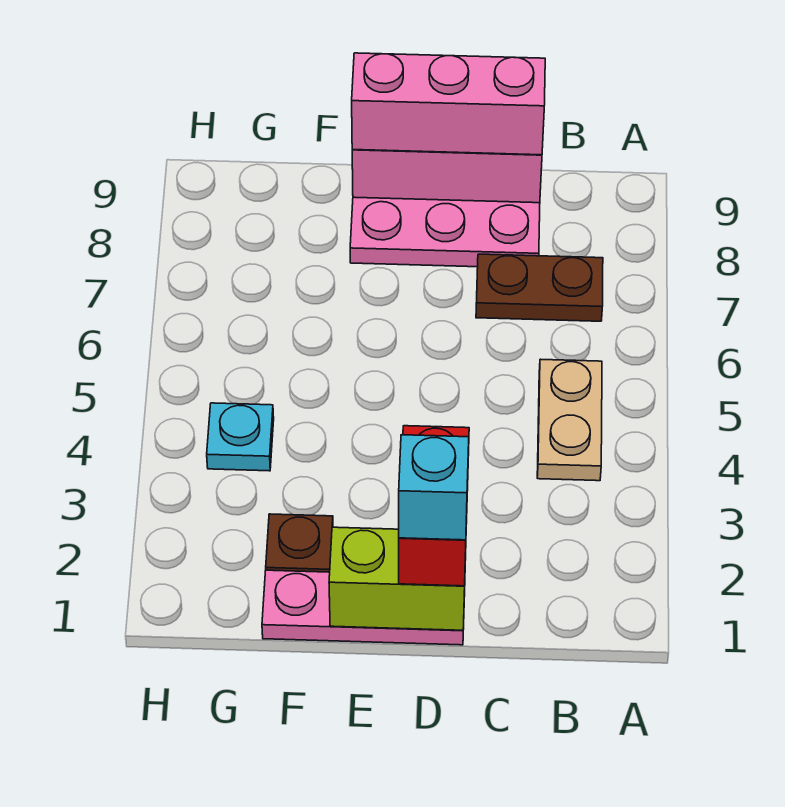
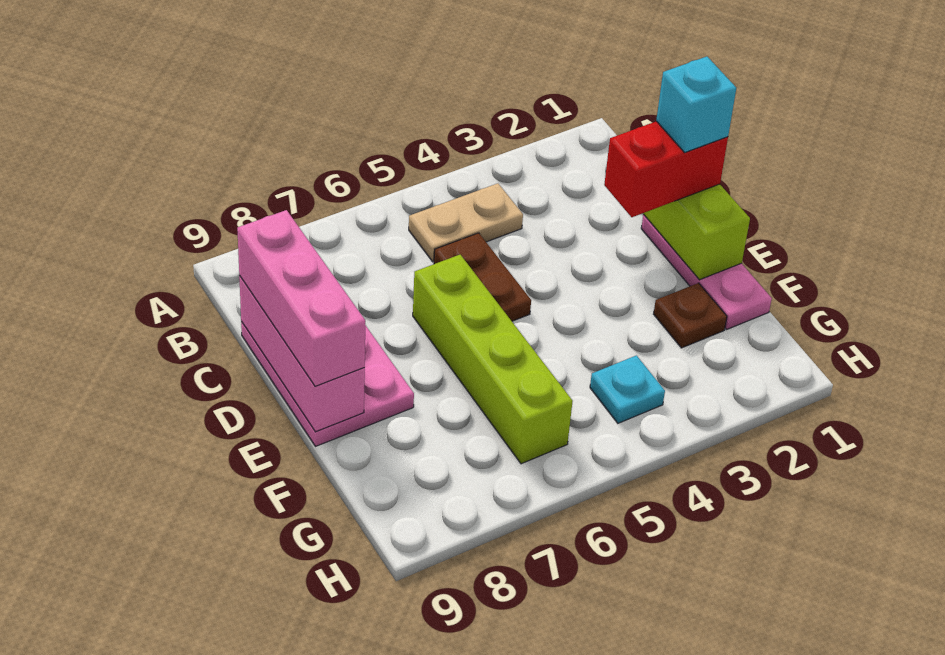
brown 1x2 plate [476,254,603,321] -> brown 1x2 plate moved to [434,233,531,321]
none -> lime 1x4 brick [413,255,573,464]

